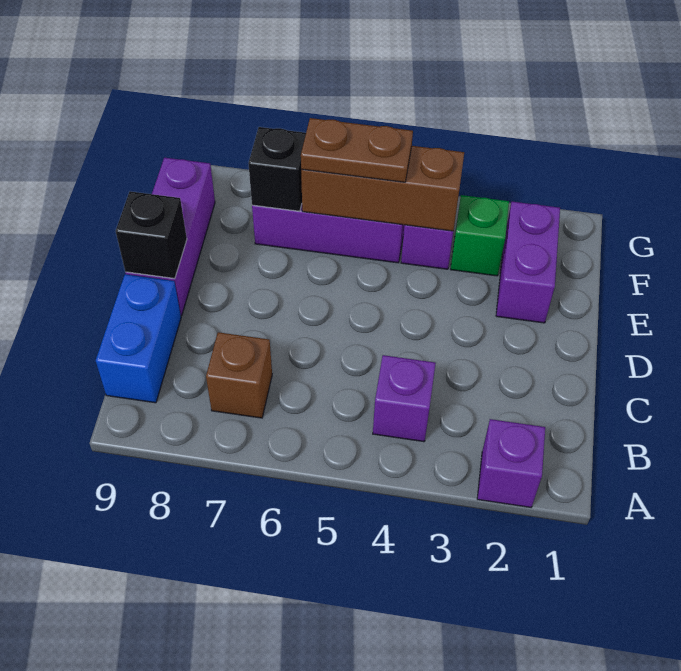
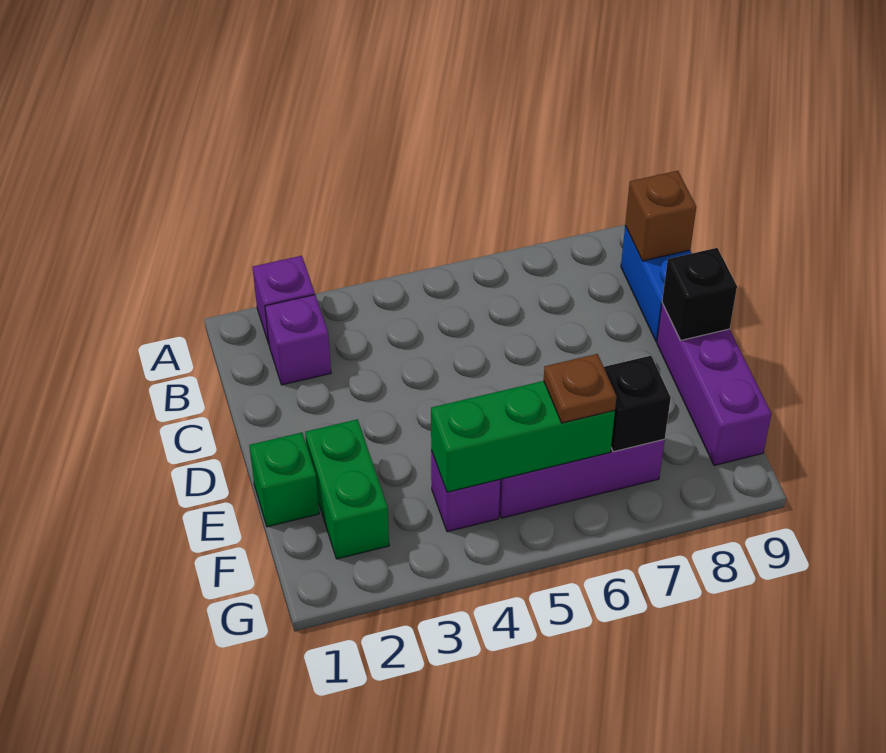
purple 1x1 brick [373,355,436,442] -> purple 1x1 brick moved to [265,295,331,385]
brown 1x1 brick [206,332,272,418] -> brown 1x1 brick moved to [625,171,696,261]
purple 1x2 brick [496,202,560,323] -> green 1x2 brick [305,419,389,559]
green 1x1 brick [451,195,509,276] -> green 1x1 brick moved to [249,432,319,527]
brown 1x3 brick [301,146,464,231] -> green 1x3 brick [431,381,615,492]
brown 1x2 plate [301,118,413,182] -> brown 1x1 plate [544,354,617,423]

